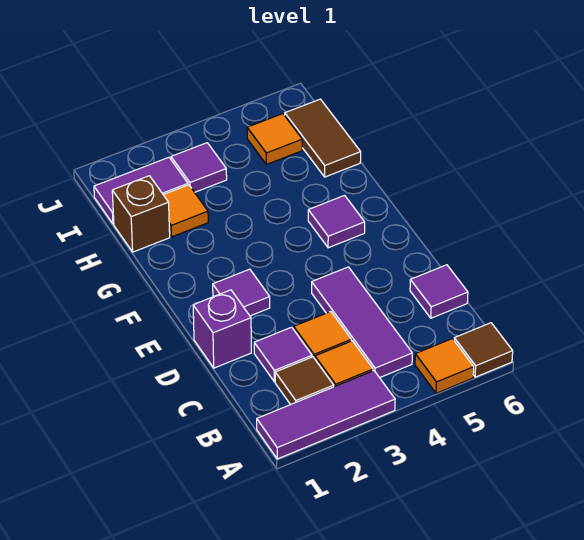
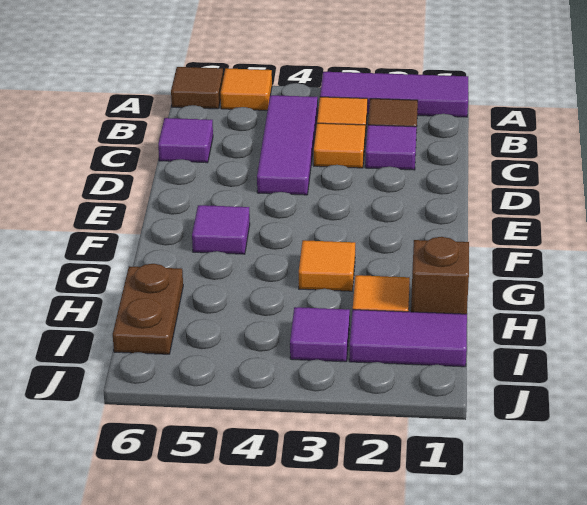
purple 1x1 brick [193,290,251,368] -> none
purple 1x1 tile [213,269,270,316] -> none
brown 1x2 tile [285,99,361,177] -> brown 1x2 plate [113,264,183,354]
orange 1x1 tile [247,114,302,164] -> orange 1x1 tile moved to [299,240,355,291]

